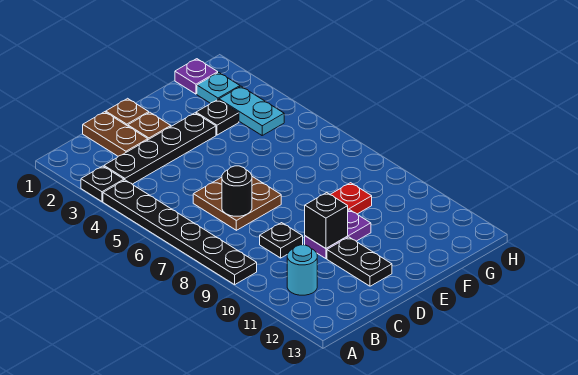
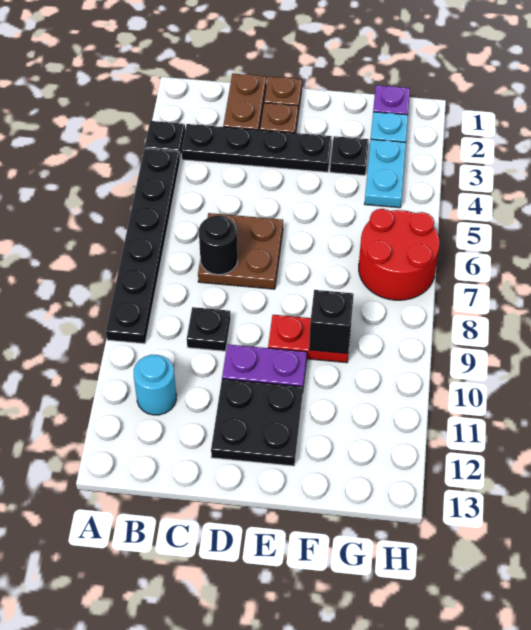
black 1x1 brick [305,193,348,248] -> black 1x1 brick moved to [309,290,354,354]
black 1x2 plate [327,237,392,286] -> black 2x2 plate [211,379,303,466]
none -> red 2x2 round brick [359,209,440,300]

